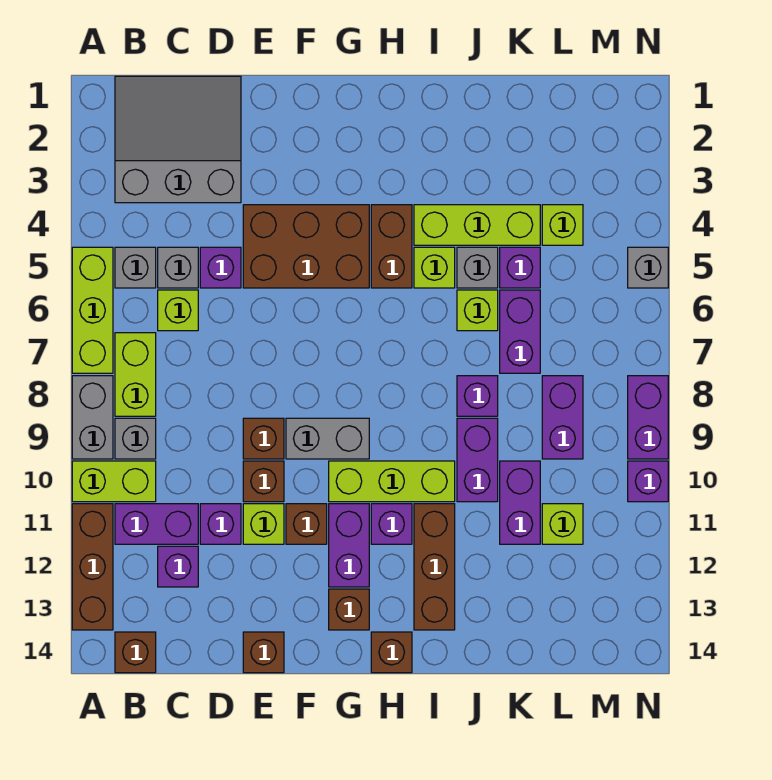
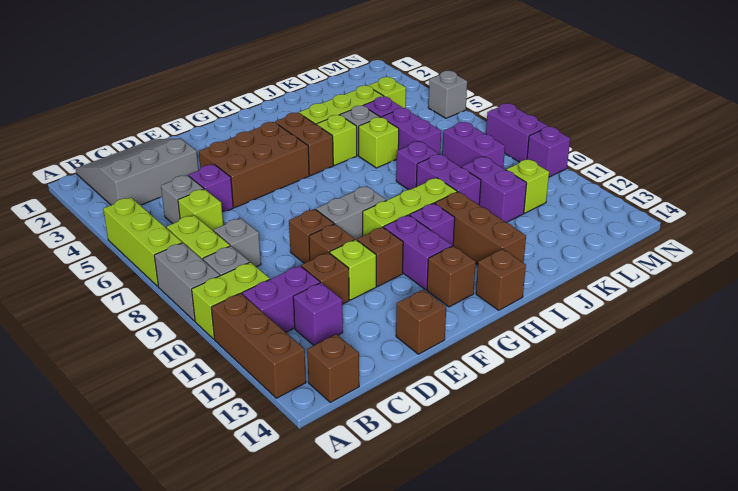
grey 1x1 brick [115,247,156,288] -> grey 1x1 brick moved to [214,218,261,267]
purple 1x1 brick [200,504,241,544] -> brown 1x1 brick [301,252,349,304]

